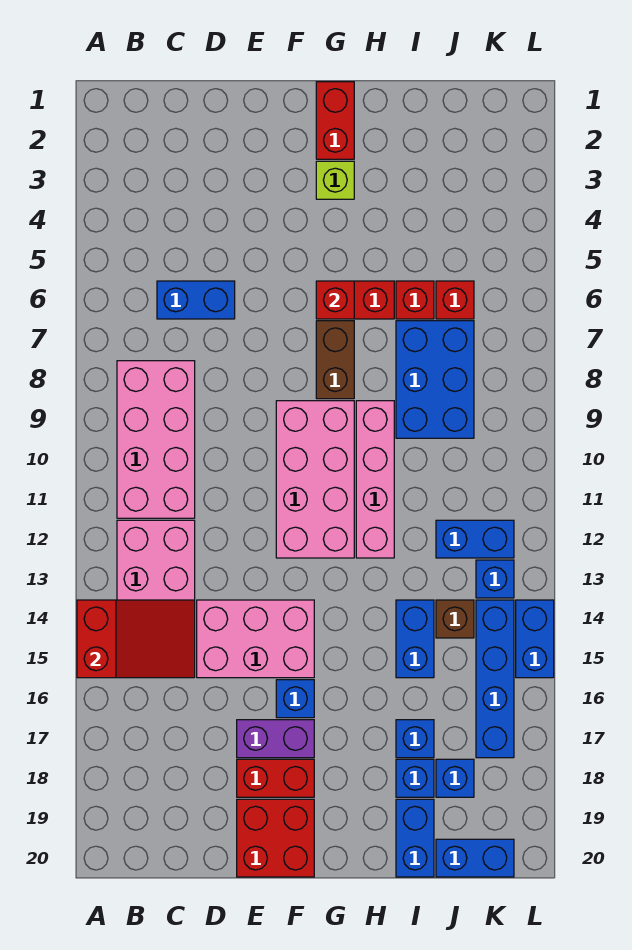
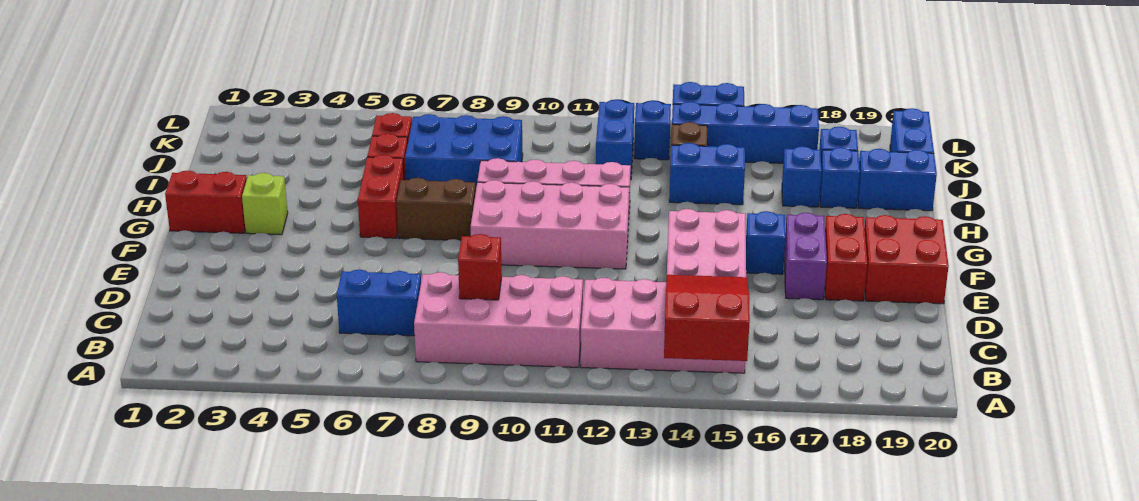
blue 1x2 brick [157,281,235,319] -> blue 1x2 brick turned to [337,269,421,336]
red 1x1 brick [316,281,354,319] -> red 1x1 brick moved to [458,234,502,300]

